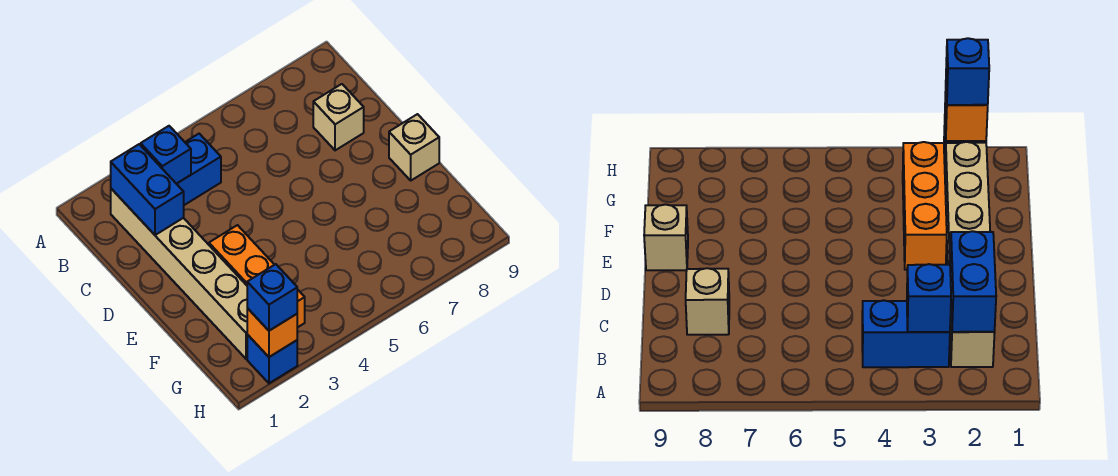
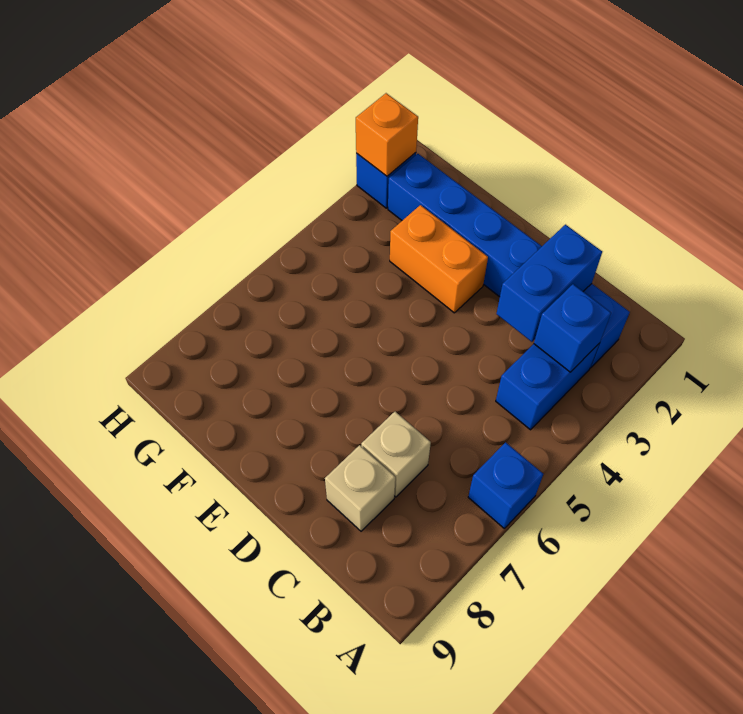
tan 1x6 brick [111,189,247,359] -> blue 1x6 brick [388,154,630,368]
blue 1x2 brick [111,144,184,235] -> blue 1x2 brick turned to [497,225,602,342]
orange 1x3 brick [209,225,305,328] -> orange 1x2 brick [390,205,488,313]
tan 1x1 brick [389,114,439,180] -> tan 1x1 brick moved to [361,412,431,497]
blue 1x1 brick [247,264,297,331] -> blue 1x1 brick moved to [468,442,543,529]

